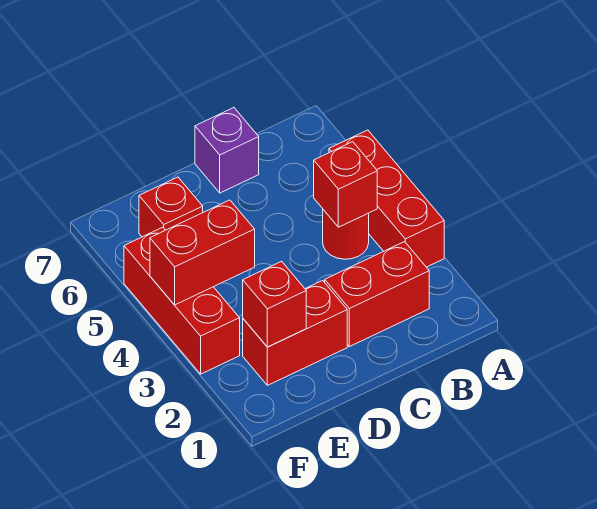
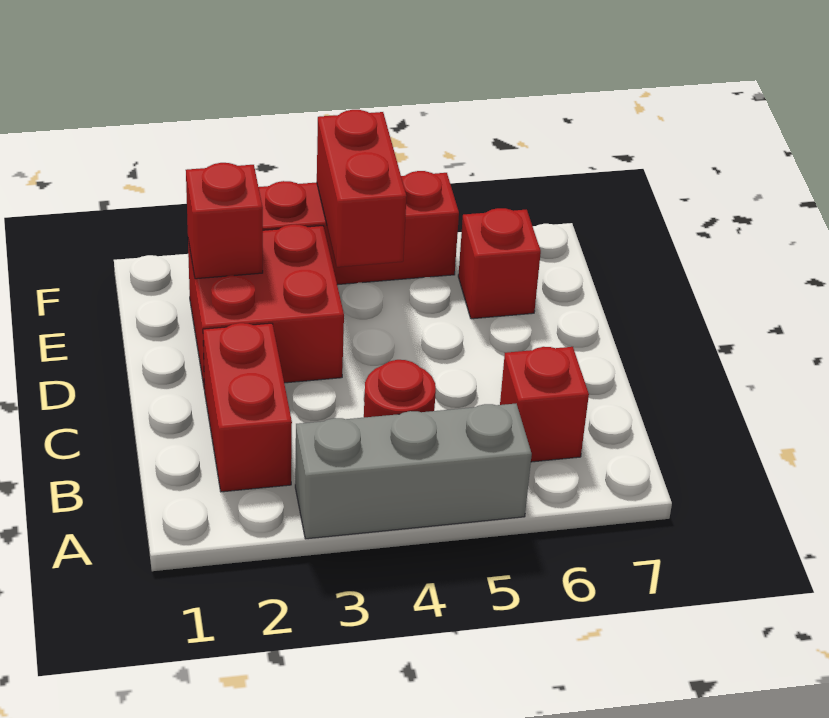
red 1x3 brick [329,130,444,267] -> grey 1x3 brick [295,404,532,539]
red 1x1 brick [314,142,377,227] -> red 1x1 brick moved to [500,347,589,462]
purple 1x1 brick [195,108,259,193] -> none
red 1x2 brick [243,281,347,385] -> red 2x2 brick [188,224,344,390]

